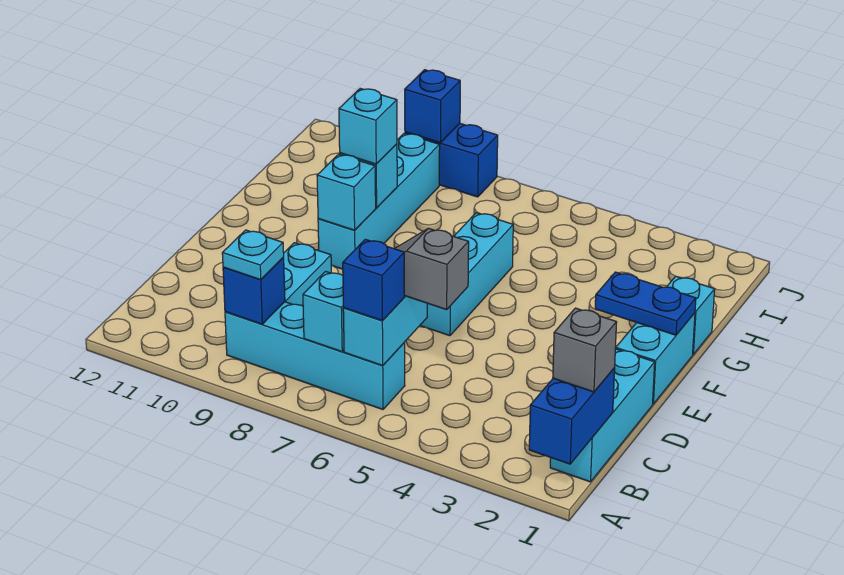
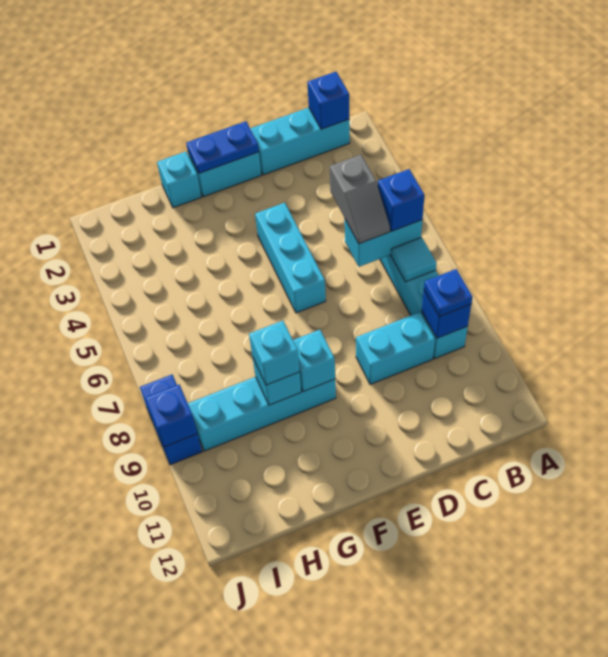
blue 1x2 brick [529,368,615,464] -> blue 1x1 brick [307,72,349,129]
grey 1x1 brick [553,308,617,392] -> none
cyan 1x1 brick [303,271,344,352] -> cyan 1x1 tile [391,237,437,282]
cyan 1x1 plate [222,230,284,280] -> blue 1x1 plate [424,269,472,317]
cyan 1x3 brick [420,213,513,336] -> cyan 1x3 brick turned to [255,203,326,313]
blue 1x2 plate [595,272,696,335] -> blue 1x2 plate turned to [186,121,259,173]

